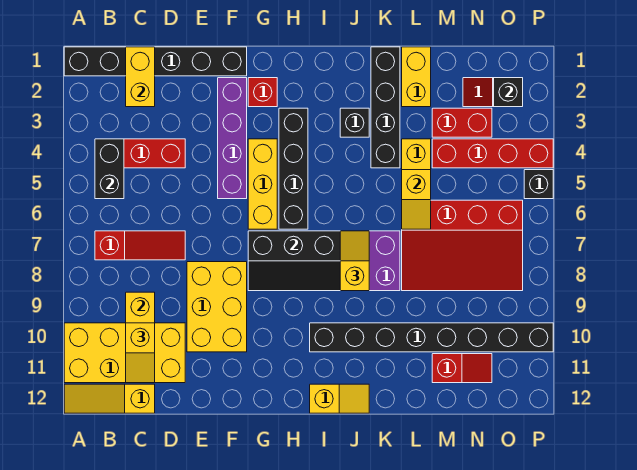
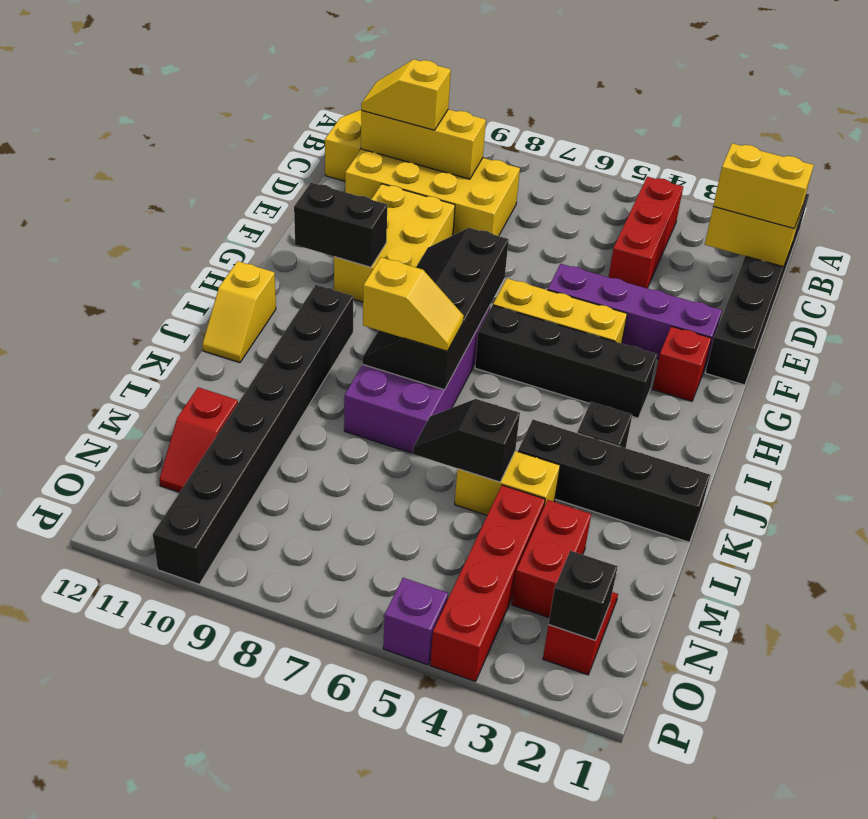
yellow 2x4 brick [64,323,185,383] -> yellow 2x4 brick turned to [345,149,520,236]
black 1x2 brick [95,139,124,199] -> black 1x2 brick moved to [294,183,387,267]
red 1x3 slope [95,231,185,260] -> none
yellow 2x3 brick [187,262,247,352] -> yellow 2x3 brick turned to [334,184,455,302]
yellow 1x2 brick [402,47,431,107] -> yellow 1x2 brick moved to [713,143,814,228]
yellow 1x2 slope [402,170,431,229] -> black 1x2 slope [413,399,520,482]
red 3x4 slope [402,200,523,291] -> none
black 1x1 brick [524,170,553,199] -> purple 1x1 brick [383,578,448,665]

